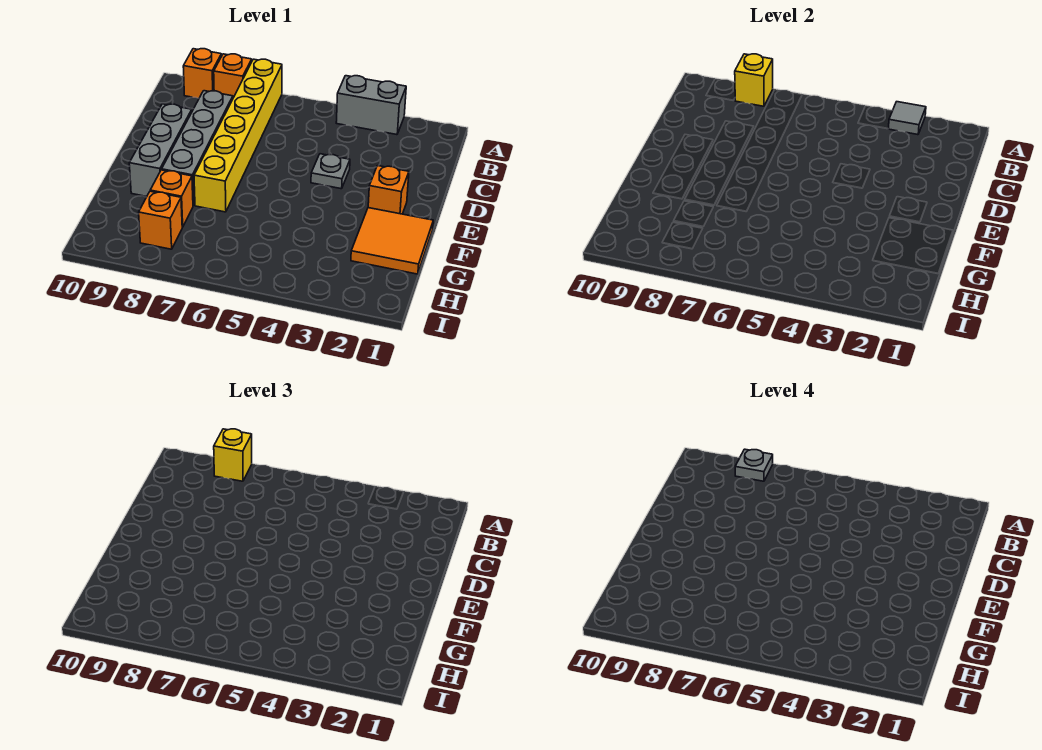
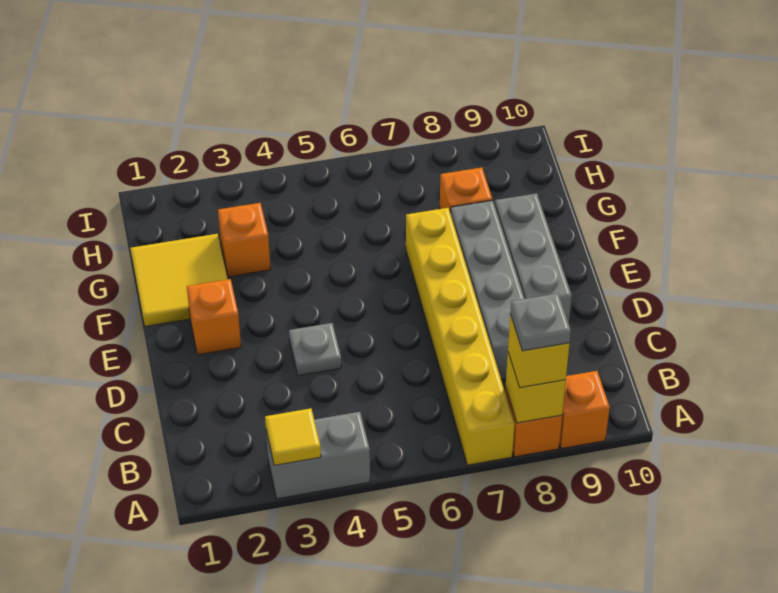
grey 1x1 tile [889,102,926,135] -> yellow 1x1 tile [265,408,321,465]
orange 2x2 tile [351,208,433,274] -> yellow 2x2 tile [130,234,228,326]
orange 1x1 brick [139,191,182,249] -> orange 1x1 brick moved to [218,203,270,277]

